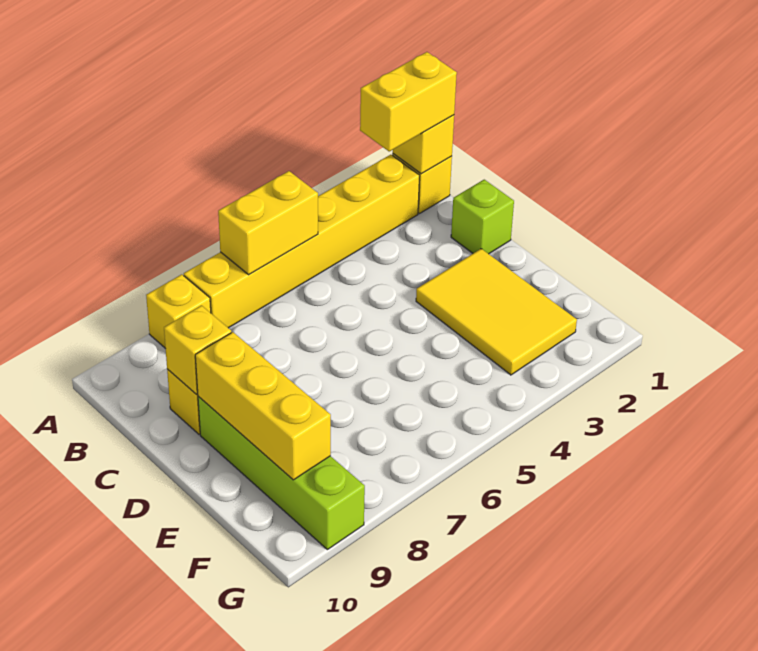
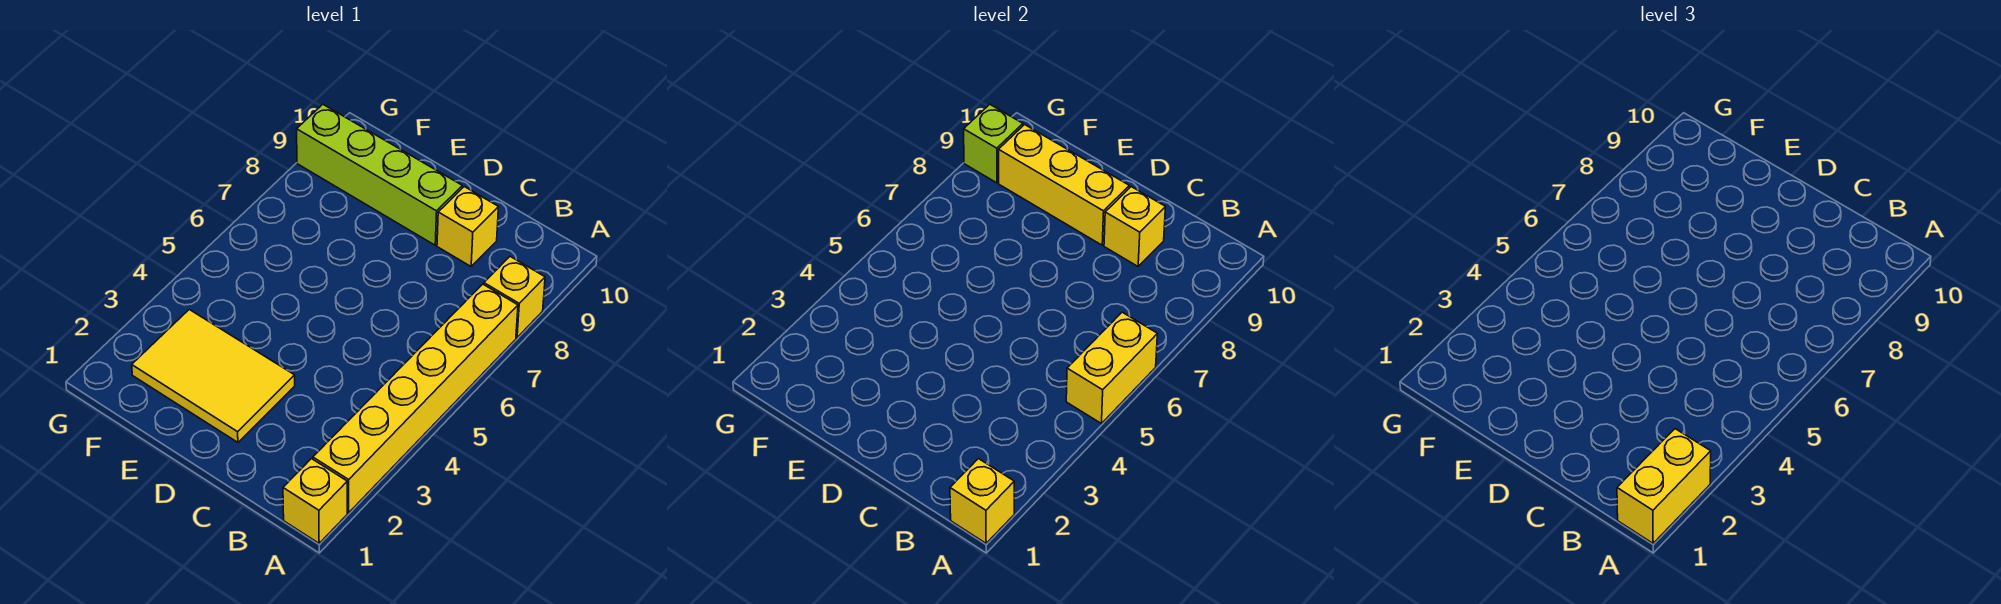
lime 1x1 brick [451,180,514,254] -> lime 1x1 brick moved to [964,104,1023,183]

